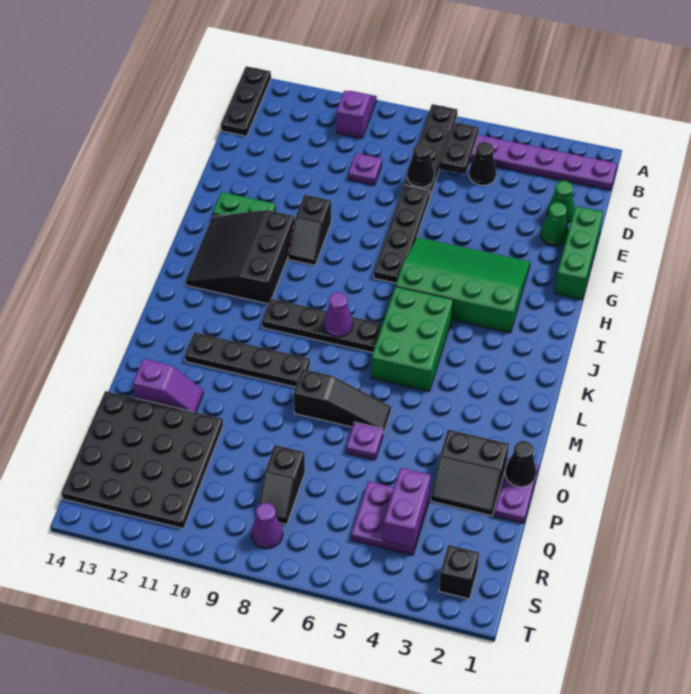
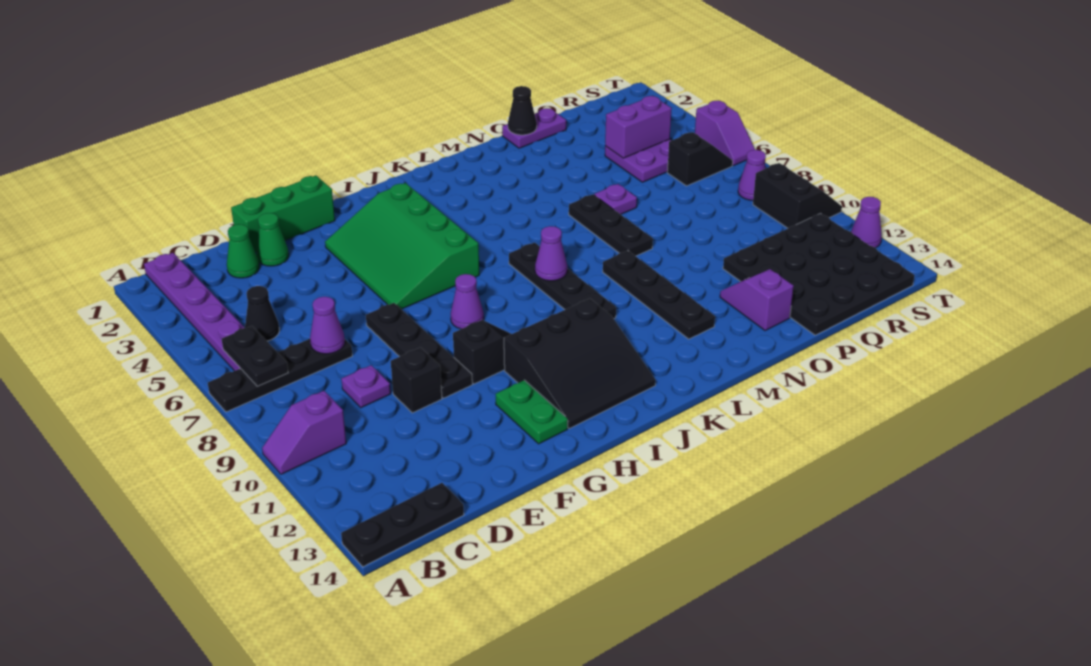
black 1x2 plate [439,122,479,174] -> black 1x2 plate turned to [222,326,288,386]
black 1x1 cone [407,143,435,187] -> purple 1x1 cone [310,297,345,354]
black 1x4 plate [374,185,430,283] -> black 1x4 plate turned to [366,303,472,398]
none -> purple 1x1 cone [451,274,484,329]
green 2x3 brick [371,287,453,391] -> none
black 1x3 slope [294,369,391,434] -> black 1x3 plate [569,195,653,256]
black 2x2 slope [431,430,509,516] -> black 2x2 slope moved to [753,163,842,228]
black 1x2 slope [259,445,305,524] -> black 1x2 slope moved to [667,132,733,186]
black 1x1 brick [439,545,479,599] -> black 1x1 brick moved to [391,347,442,413]
none -> purple 1x2 slope [695,101,755,166]
none -> purple 1x1 cone [851,197,882,248]

